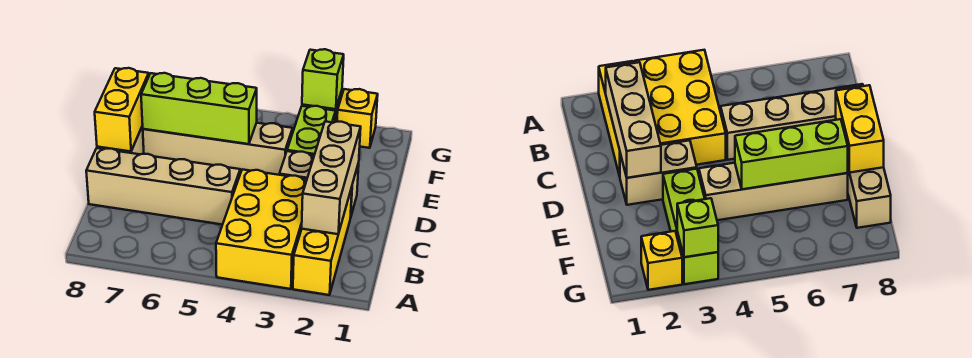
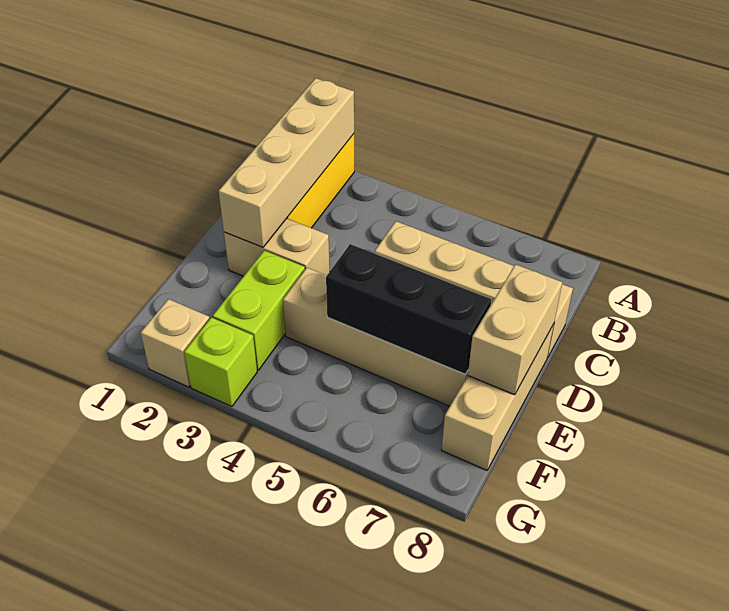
yellow 2x3 brick [216,169,307,289] -> none
tan 1x3 brick [302,121,361,234] -> tan 1x4 brick [219,78,354,247]
yellow 1x2 brick [95,68,149,152] -> tan 1x2 brick [468,264,562,395]
lime 1x3 brick [141,73,257,144] -> black 1x3 brick [326,244,491,374]
yellow 1x1 brick [337,89,378,148] -> tan 1x1 brick [141,299,209,387]
lime 1x1 brick [302,49,344,109] -> none

